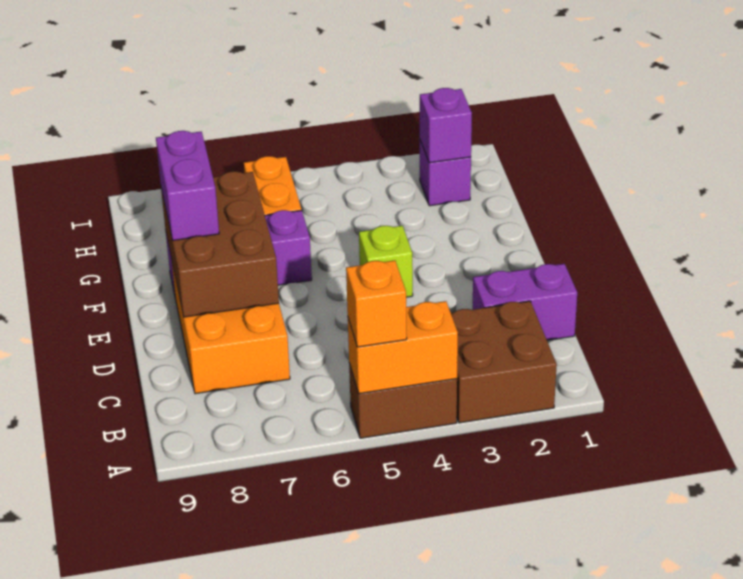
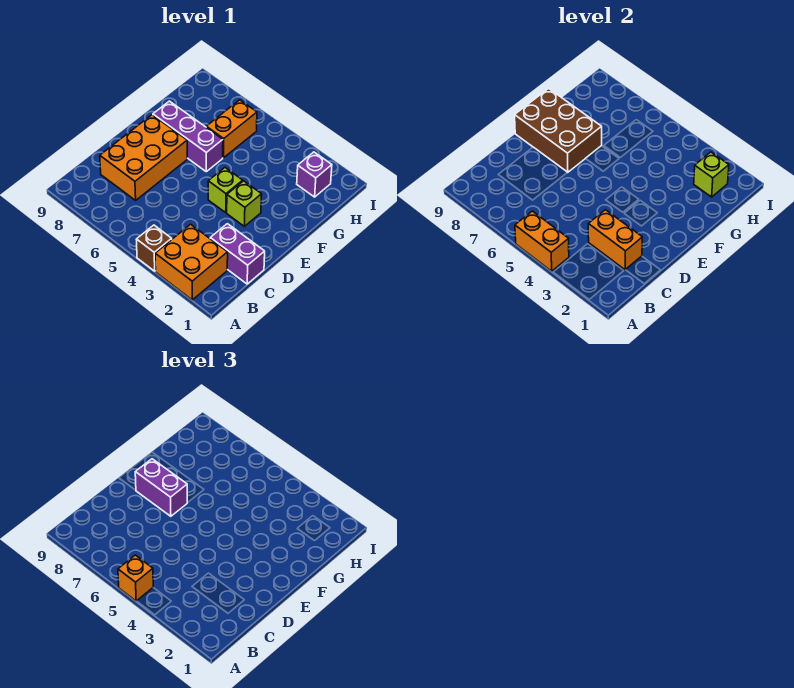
brown 2x2 brick [451,301,557,423] -> orange 2x2 brick [155,224,228,300]
brown 1x2 brick [349,363,457,438] -> brown 1x1 brick [136,225,172,271]
none -> orange 1x2 brick [588,210,642,270]
brown 2x3 brick [161,171,279,317] -> brown 2x3 brick turned to [515,88,602,172]
none -> lime 1x1 brick [227,181,262,226]
purple 1x2 brick [156,131,219,240] -> purple 1x2 brick turned to [135,459,187,516]
purple 1x1 brick [420,88,472,163] -> lime 1x1 brick [694,152,729,197]

